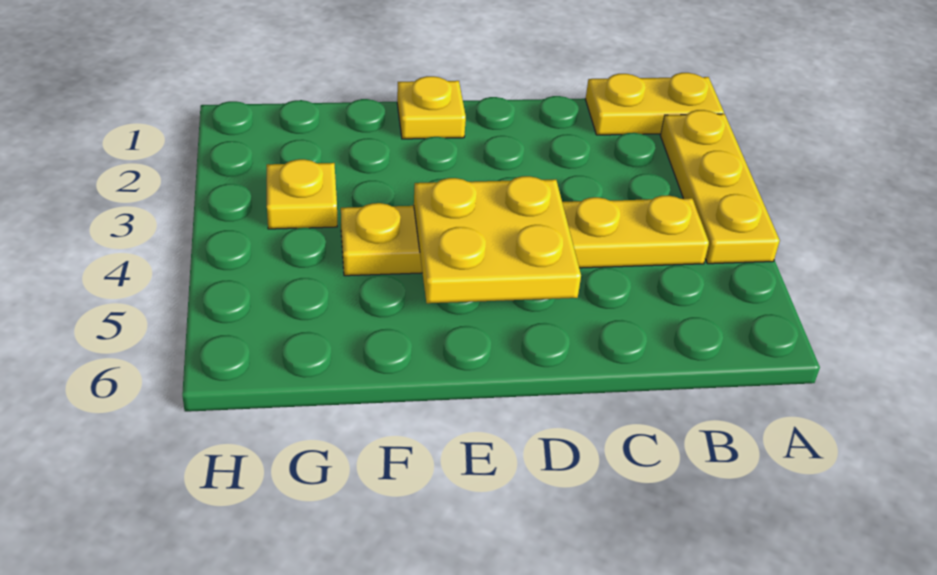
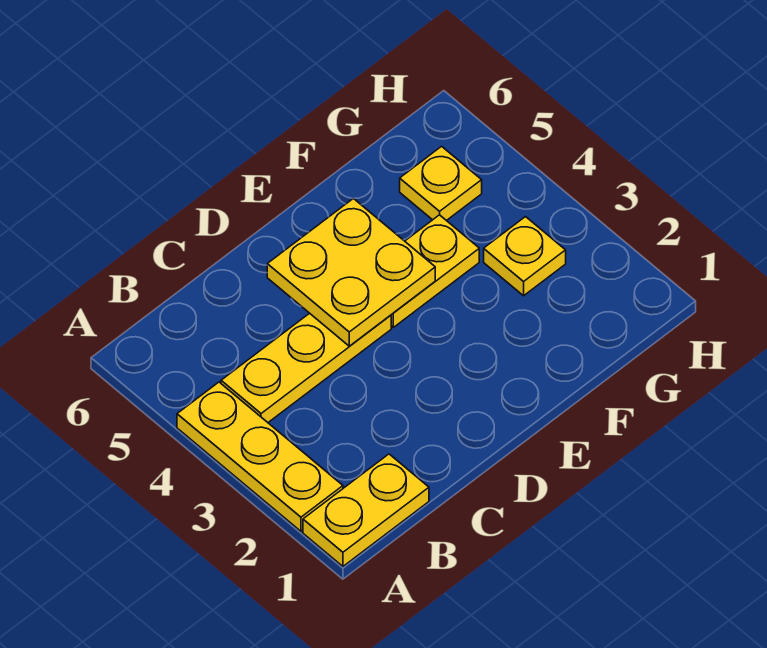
yellow 1x1 plate [397,76,466,139] -> yellow 1x1 plate moved to [400,146,482,221]

